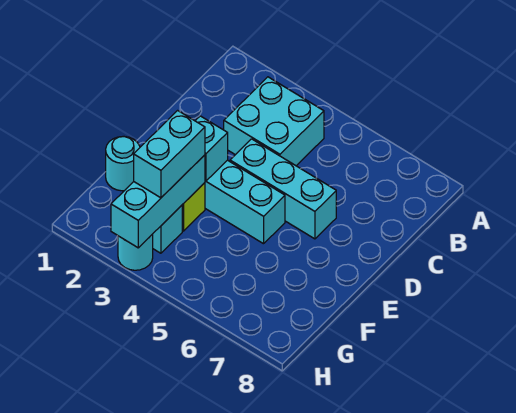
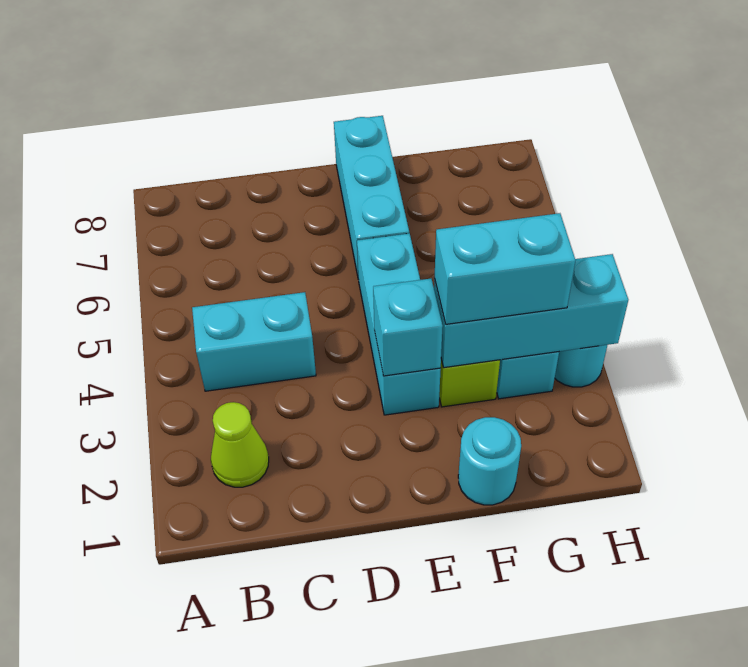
none -> lime 1x1 cone [211,402,269,487]
cyan 2x2 brick [224,77,324,166] -> cyan 1x2 brick [192,292,316,391]
cyan 1x3 brick [230,139,336,239] -> cyan 1x3 brick moved to [334,116,409,276]

